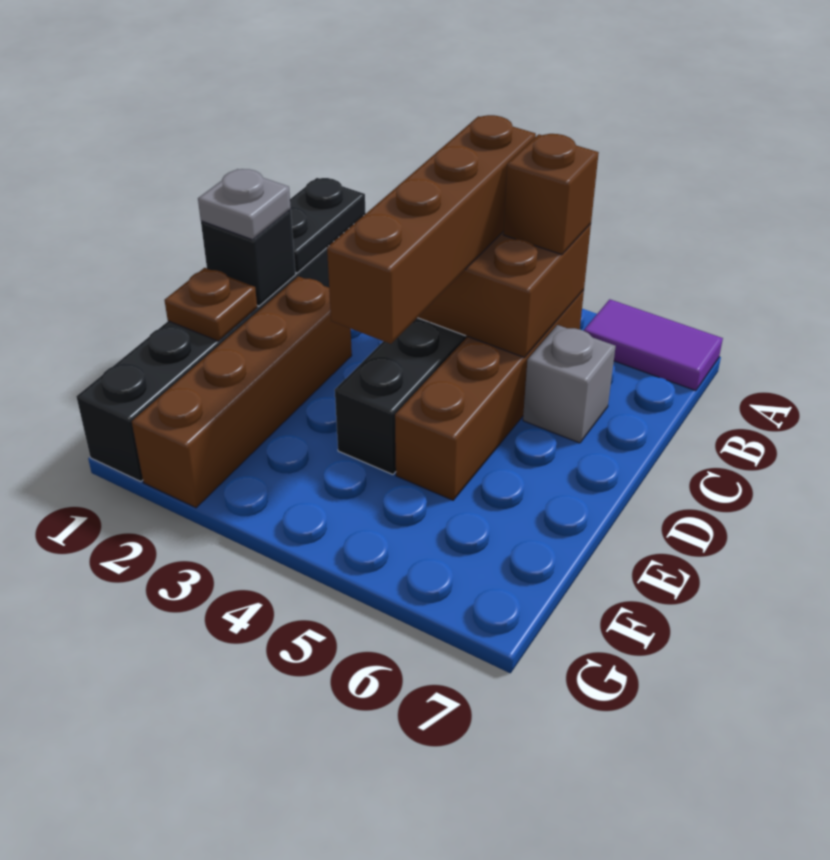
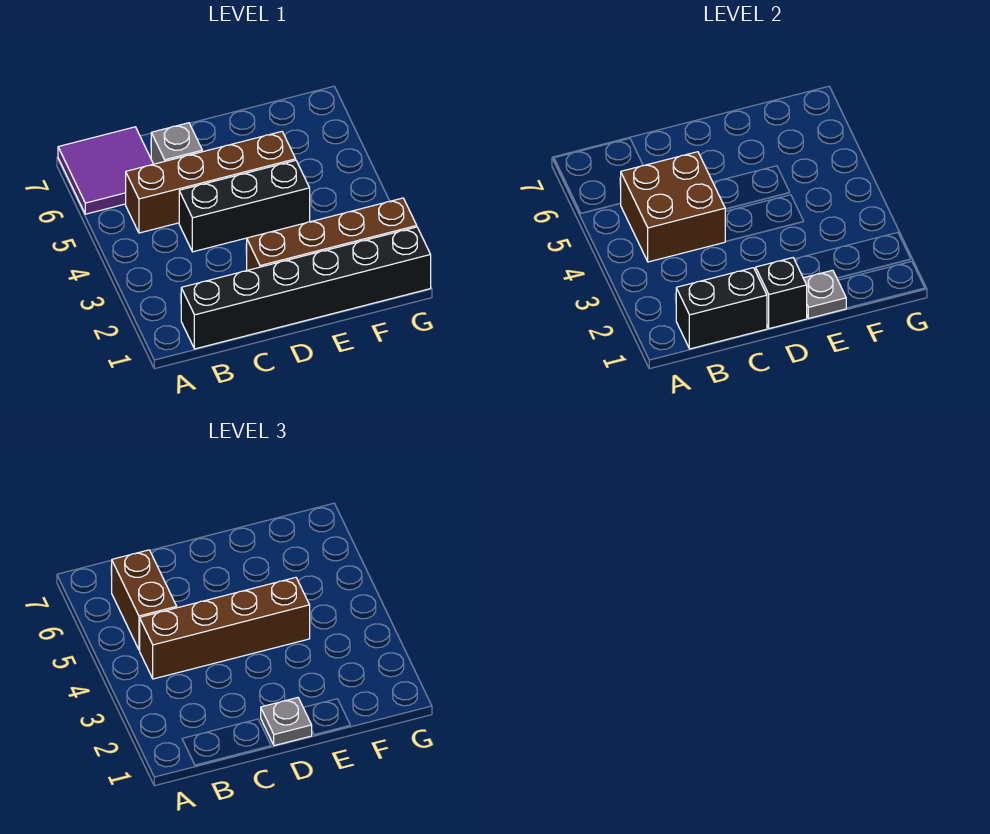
purple 1x2 tile [584,299,723,391] -> purple 2x2 tile [58,127,153,214]
black 1x2 plate [290,178,366,273] -> black 1x2 brick [676,268,767,349]
brown 1x1 brick [503,134,599,255] -> brown 1x2 brick [112,550,177,650]
brown 1x1 plate [165,268,257,341] -> grey 1x1 plate [803,270,846,318]

